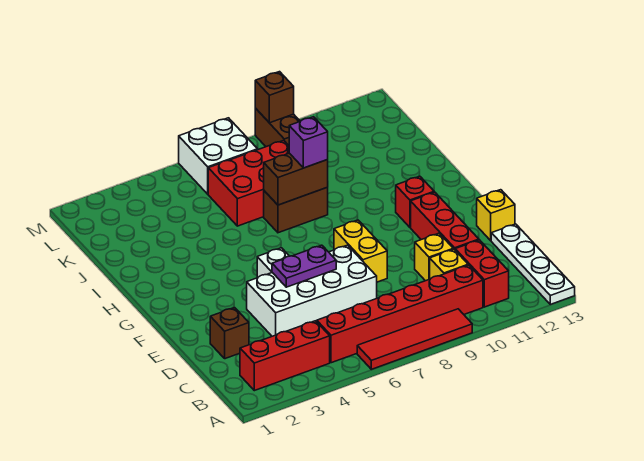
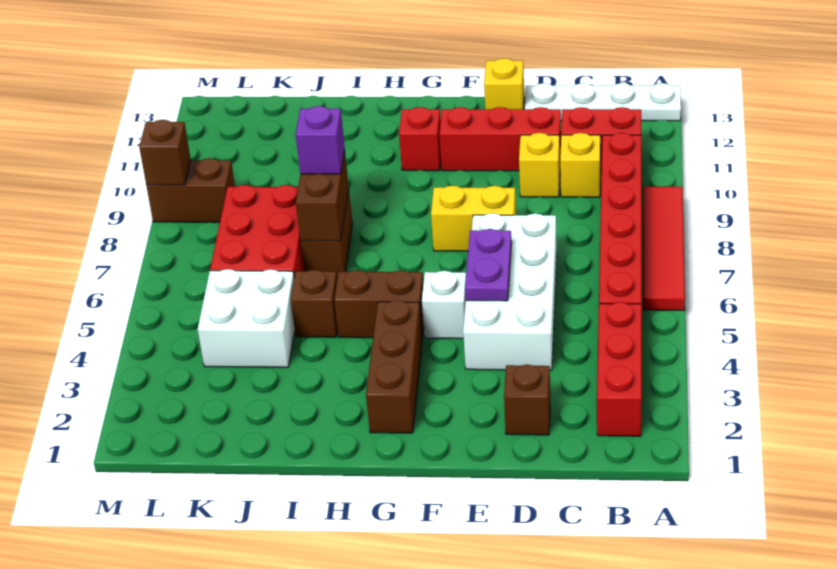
none -> brown 1x3 brick [366,300,423,433]
none -> brown 1x2 brick [334,270,424,338]
none -> brown 1x1 brick [291,270,338,337]
white 2x2 brick [179,118,258,194] -> white 2x2 brick moved to [198,269,295,367]

